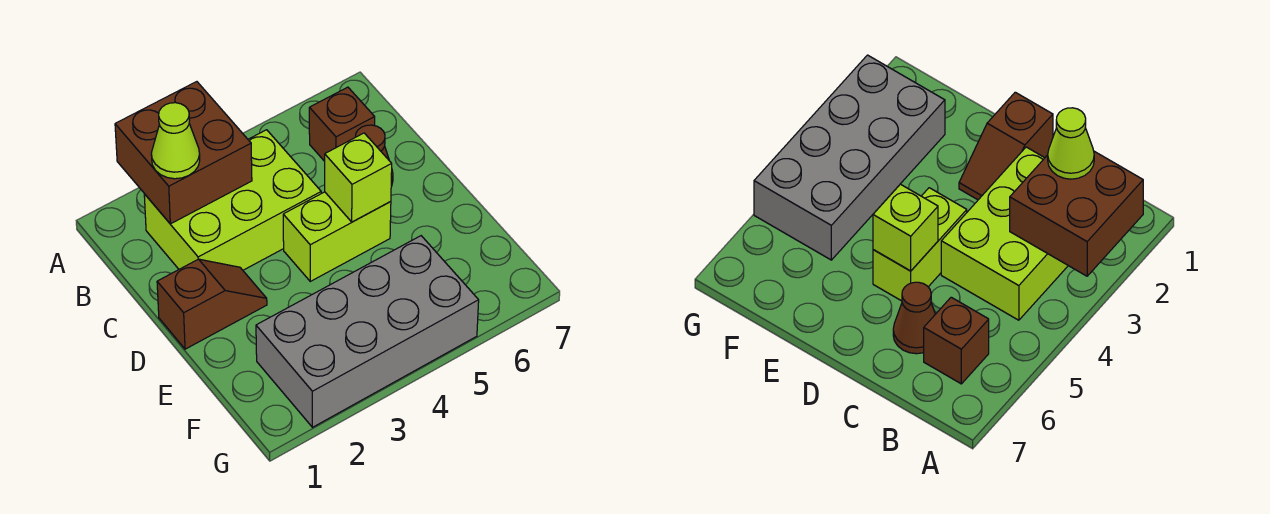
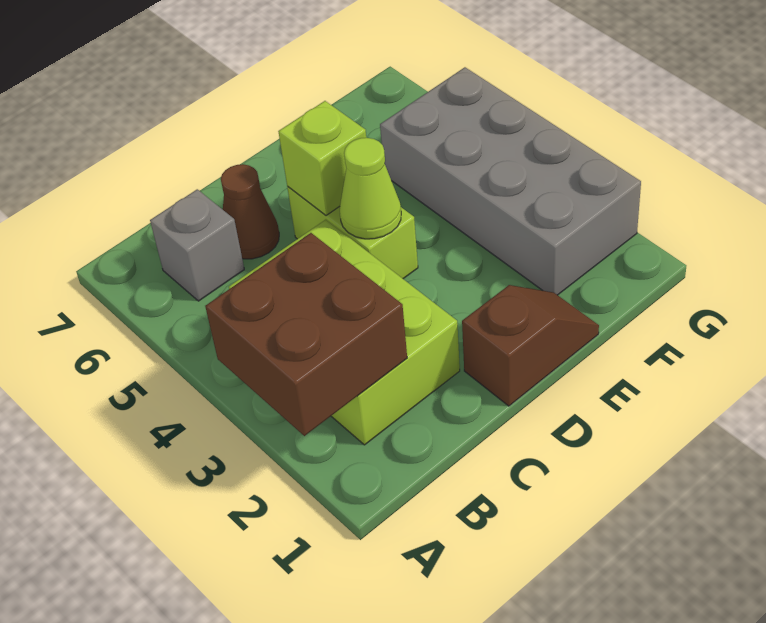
lime 1x1 cone [151,103,200,179] -> lime 1x1 cone moved to [340,138,401,239]
brown 1x1 brick [309,87,375,161] -> grey 1x1 brick [150,189,244,301]
brown 1x2 slope [157,259,267,349] -> brown 1x2 slope turned to [462,285,599,406]

